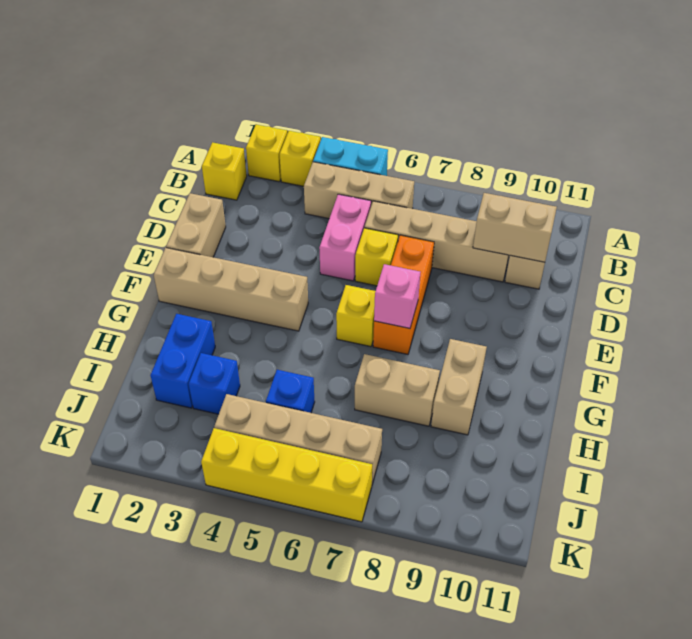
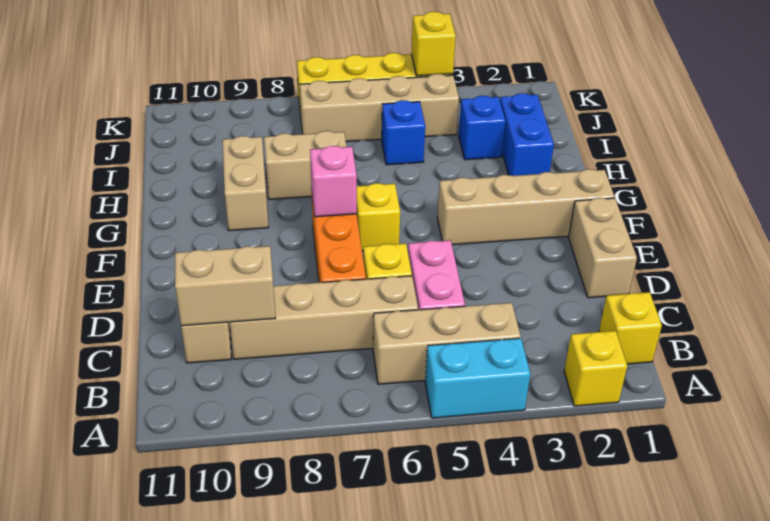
yellow 1x1 brick [280,131,321,186] -> yellow 1x1 brick moved to [411,12,456,76]

